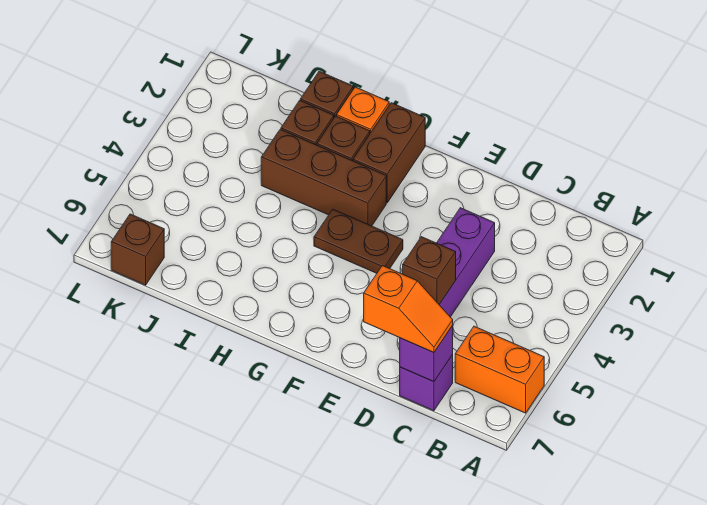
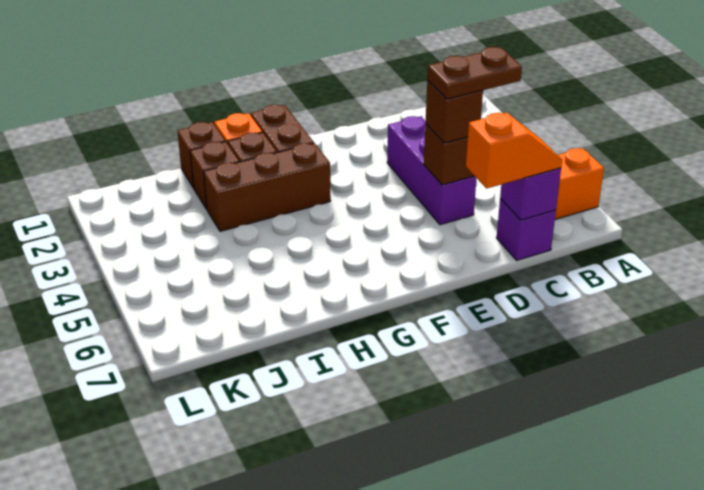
brown 1x2 plate [314,209,403,273] -> brown 1x2 plate moved to [427,47,522,99]
brown 1x1 brick [111,214,164,285] -> brown 1x1 brick moved to [426,80,483,143]

